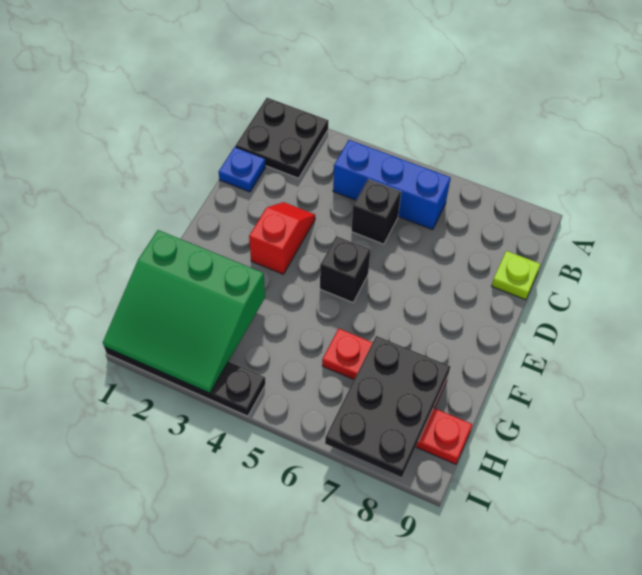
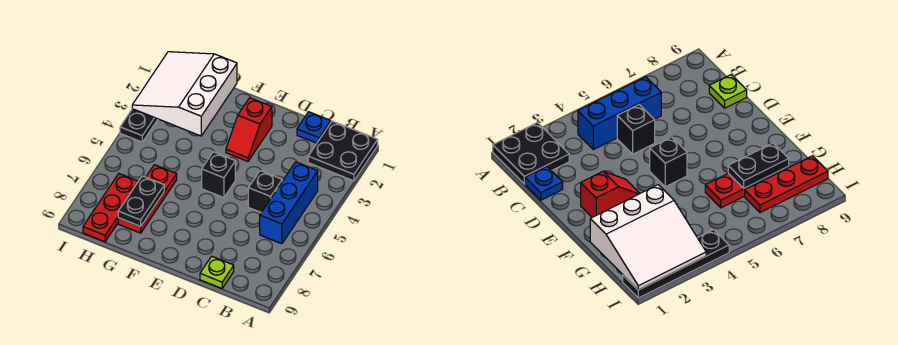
red 1x2 slope [249,202,315,274] -> red 1x2 slope turned to [226,98,272,161]
green 3x3 slope [103,230,265,393] -> white 3x3 slope [132,52,237,136]
black 2x3 plate [325,336,450,477] -> black 1x2 plate [118,176,164,226]

